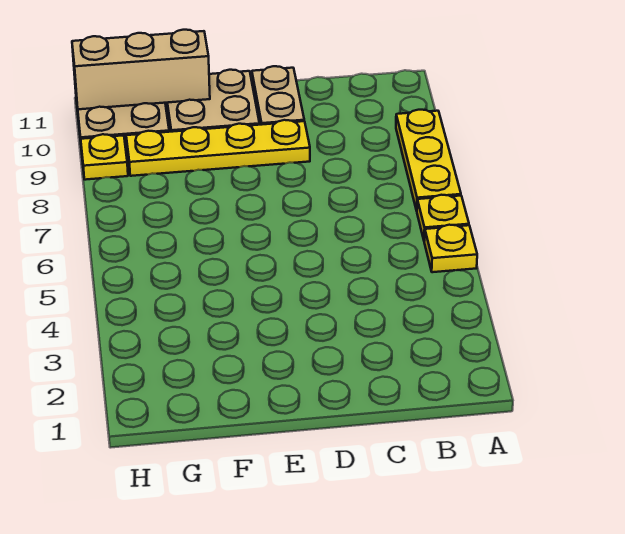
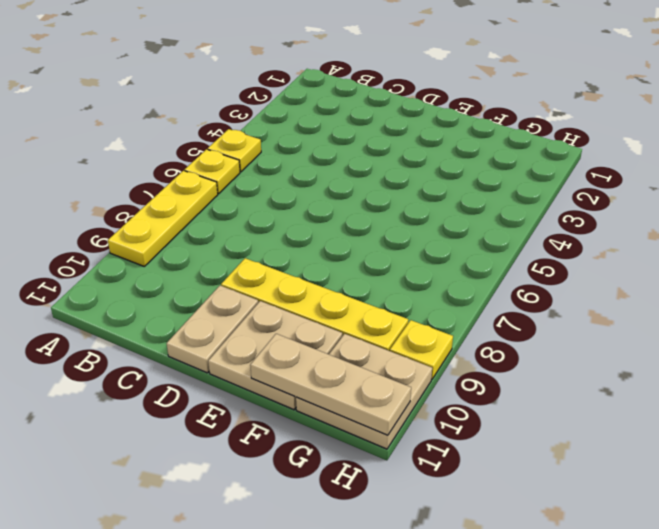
tan 1x3 brick [72,30,210,109] -> tan 1x3 plate [250,334,411,435]

